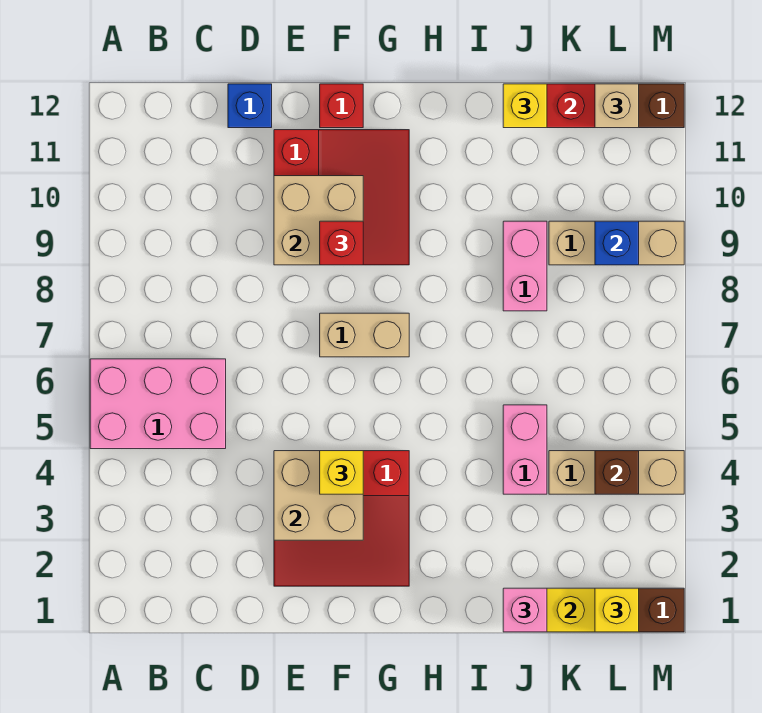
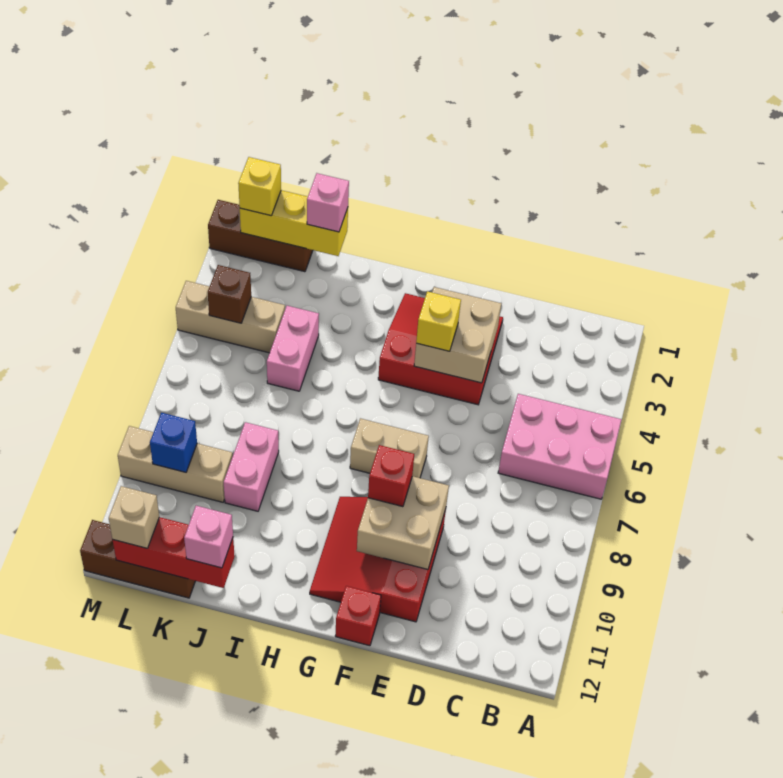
blue 1x1 brick [228,84,272,128] -> none
yellow 1x1 brick [503,84,547,128] -> pink 1x1 brick [184,506,233,568]

